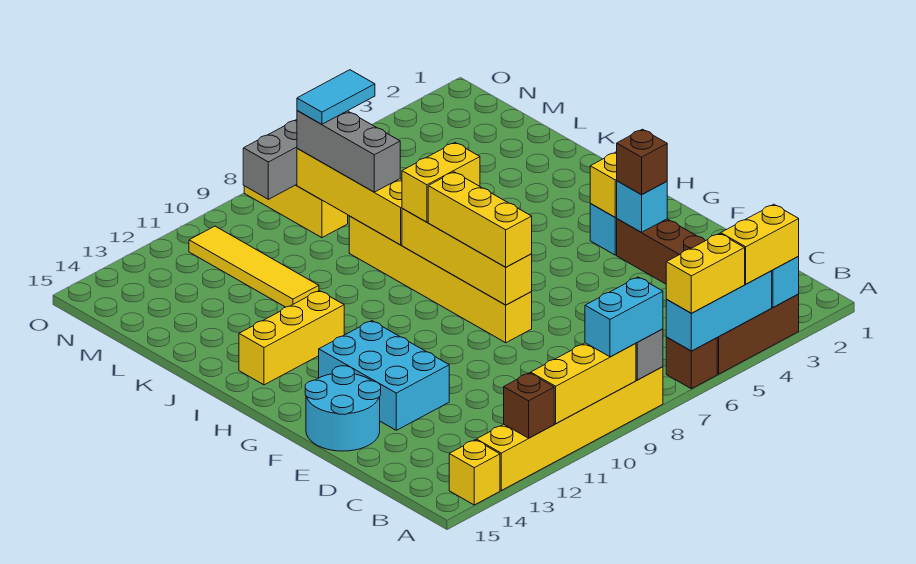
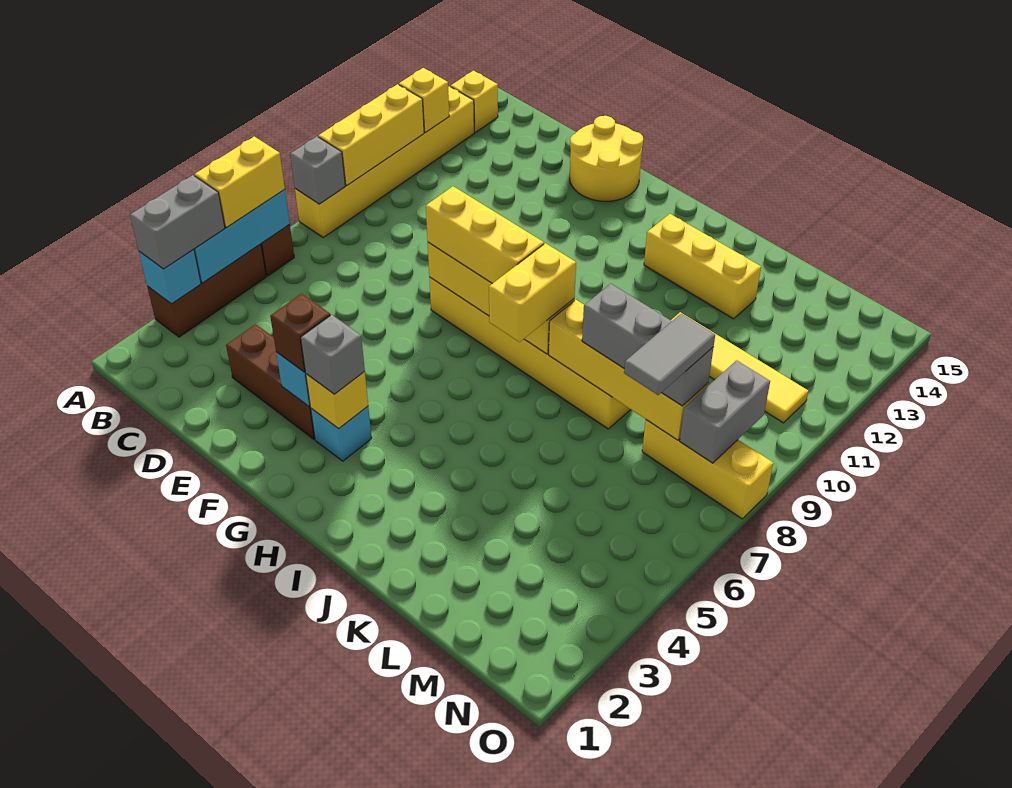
yellow 1x2 brick [721,204,799,284] -> grey 1x2 brick [130,175,225,269]
cyan 1x2 brick [585,277,663,357] -> none
brown 1x1 brick [504,373,554,438] -> yellow 1x1 brick [399,68,449,132]
cyan 2x3 brick [319,321,449,430] -> none
cyan 2x2 round brick [305,366,381,451] -> yellow 2x2 round brick [570,116,643,201]
none -> grey 1x1 brick [301,315,365,394]
yellow 1x3 brick [239,291,344,385] -> yellow 1x3 brick turned to [644,214,761,319]
cyan 1x2 tile [297,70,375,124] -> grey 1x2 tile [624,314,715,395]

